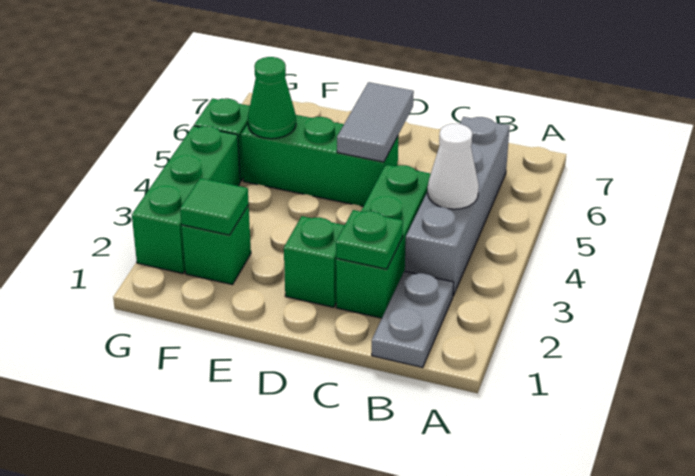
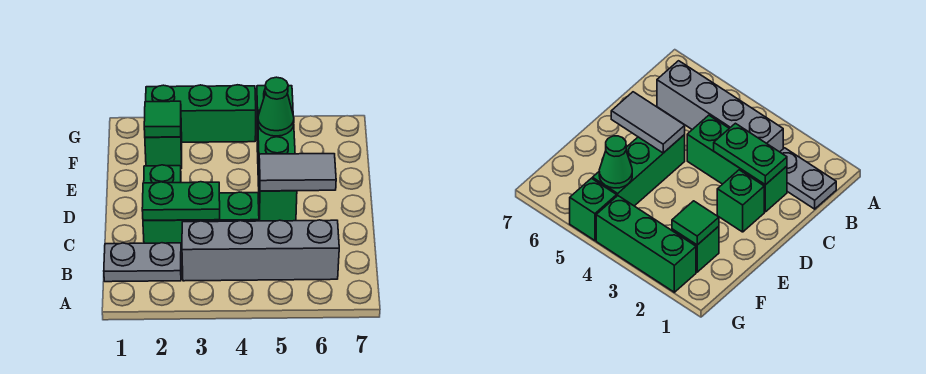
white 1x1 cone [428,124,479,209] -> none
green 1x1 plate [336,210,403,269] -> green 1x2 plate [142,182,220,220]

